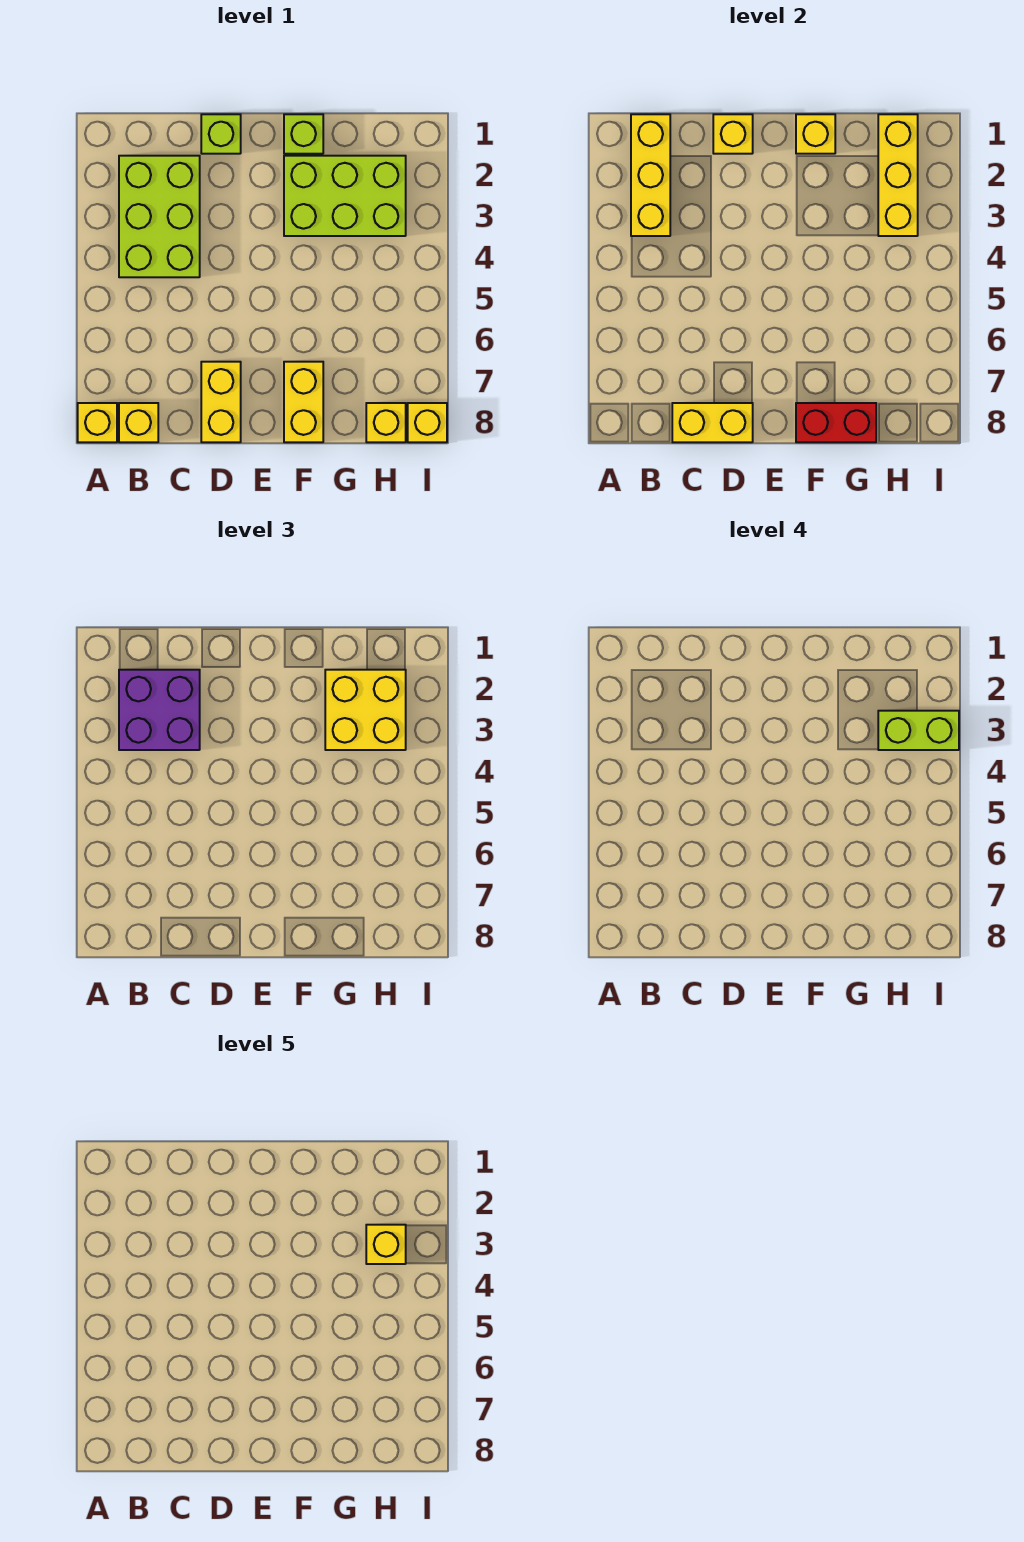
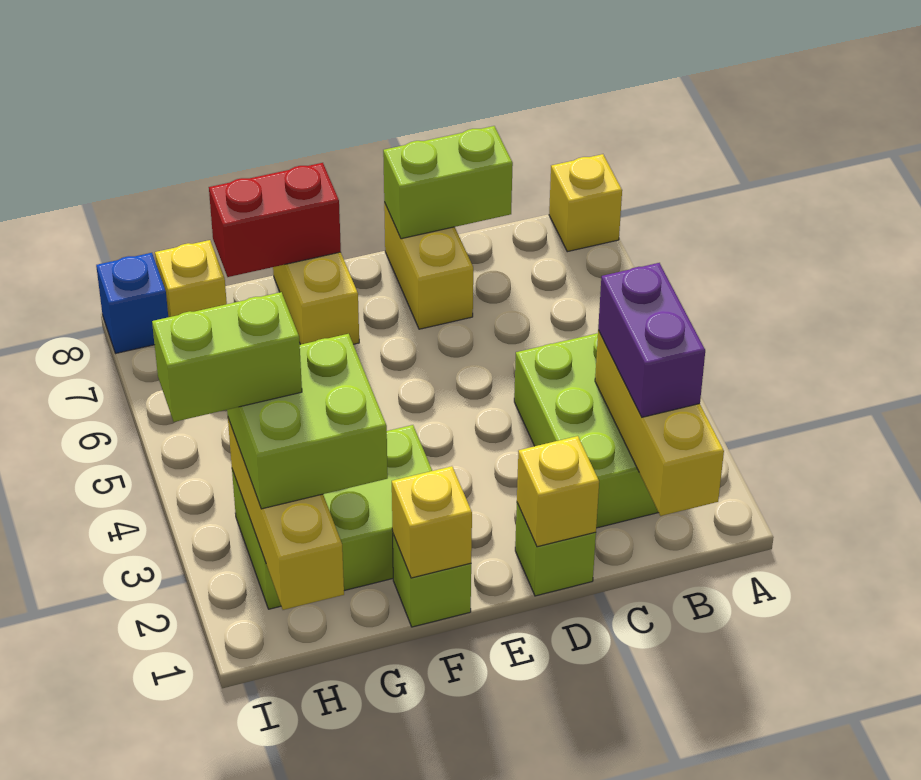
purple 2x2 brick [119,670,200,750] -> purple 1x2 brick [598,263,705,417]
yellow 1x1 brick [119,403,158,442] -> none
yellow 1x2 brick [672,403,753,442] -> lime 1x2 brick [383,126,513,239]
yellow 2x2 brick [325,670,406,750] -> lime 2x2 brick [227,334,388,509]
yellow 1x1 brick [366,1225,406,1264] -> none
yellow 1x1 brick [408,403,447,442] -> blue 1x1 brick [96,253,168,353]

